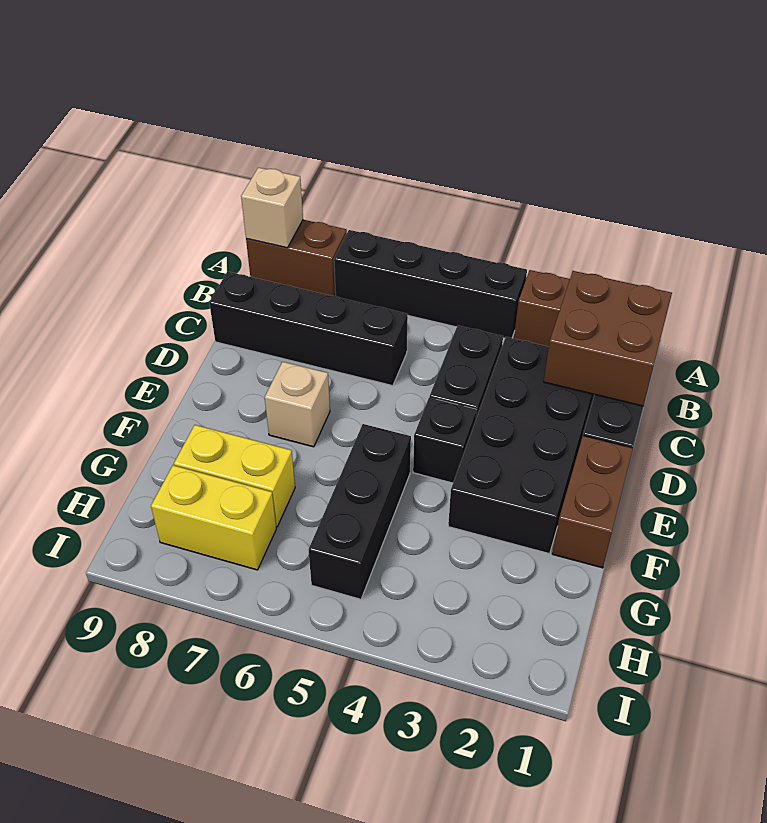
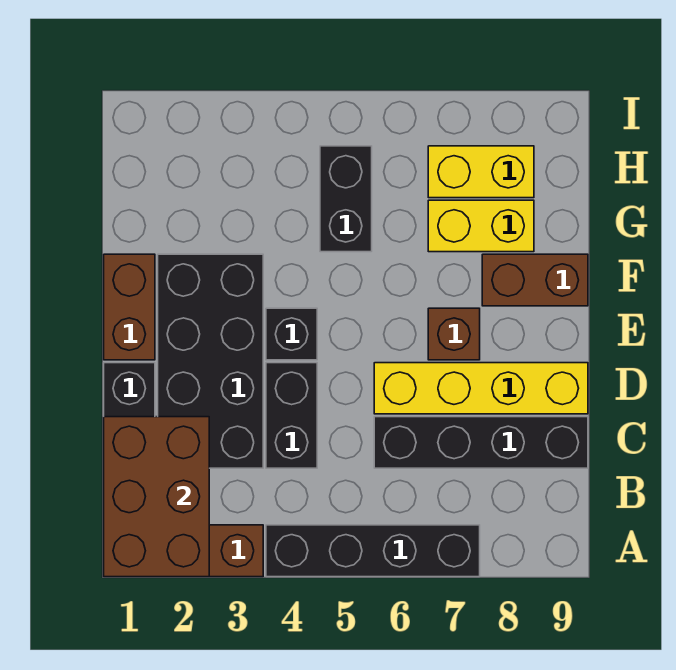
brown 1x2 brick [246,220,347,296] -> brown 1x2 brick moved to [482,254,588,306]
tan 1x1 brick [241,167,303,248] -> none
brown 2x2 brick [544,271,672,406] -> brown 2x3 brick [104,417,209,577]
none -> yellow 1x4 brick [374,363,588,414]
tan 1x1 brick [265,362,330,447] -> brown 1x1 brick [428,308,480,360]
black 1x3 brick [309,424,411,599] -> black 1x2 brick [320,146,372,252]

